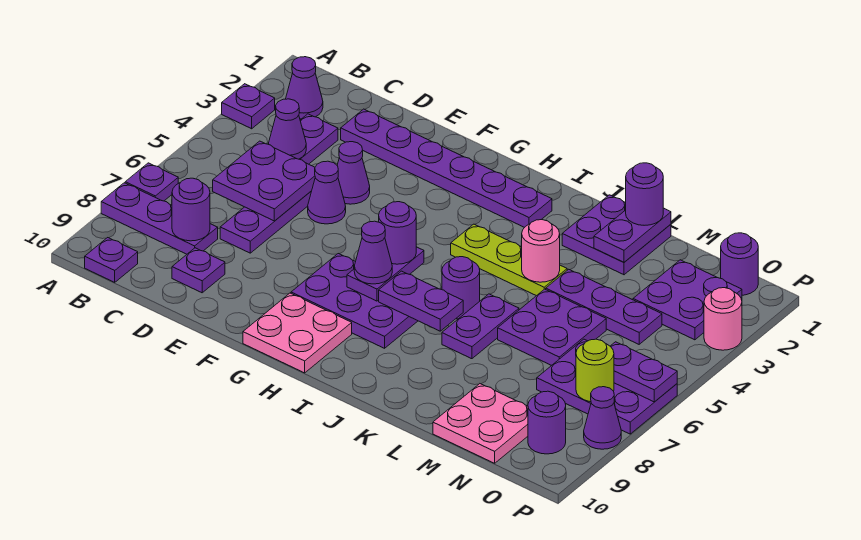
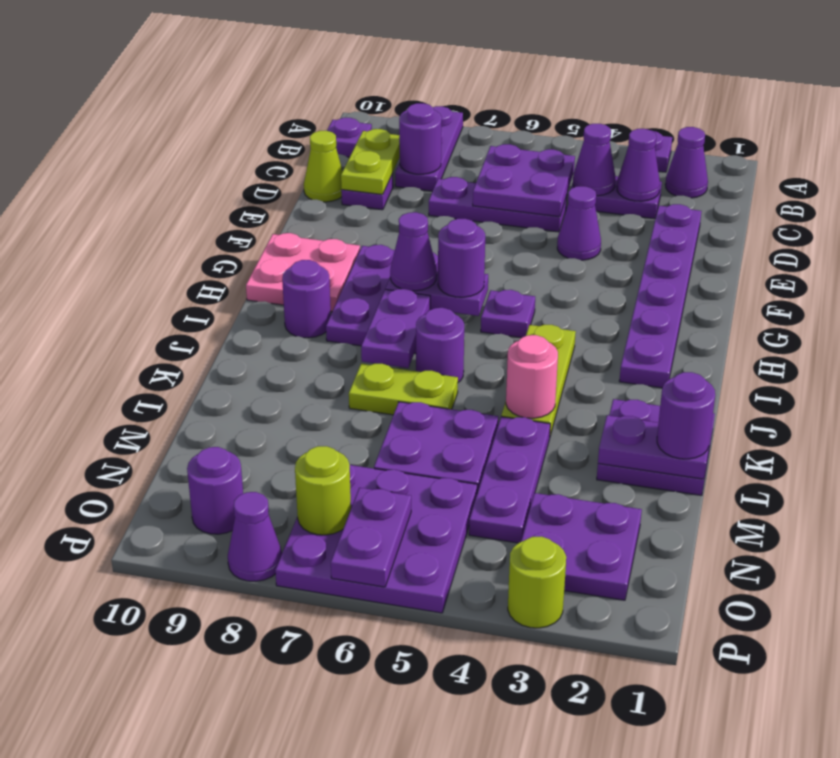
purple 1x1 plate [125,163,178,201] -> purple 1x1 plate moved to [481,290,535,338]
none -> lime 1x2 plate [341,129,400,195]
none -> lime 1x1 cone [304,131,343,202]
purple 1x1 cone [308,161,346,224] -> purple 1x1 cone moved to [617,129,660,201]
purple 1x2 plate [442,294,519,359] -> lime 1x2 plate [349,364,458,415]
pink 2x2 plate [433,384,528,463] -> none
purple 2x3 plate [537,339,677,434] -> purple 3x3 plate [275,465,477,613]
purple 1x1 round brick [721,233,758,295] -> purple 1x1 round brick moved to [282,260,331,338]
pink 1x1 round brick [704,288,742,350] -> lime 1x1 round brick [508,536,566,628]

